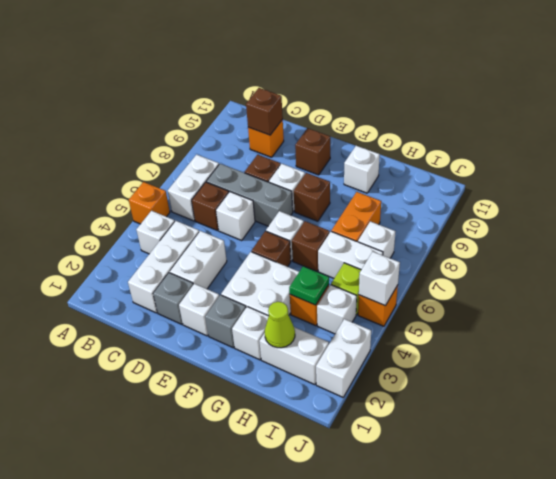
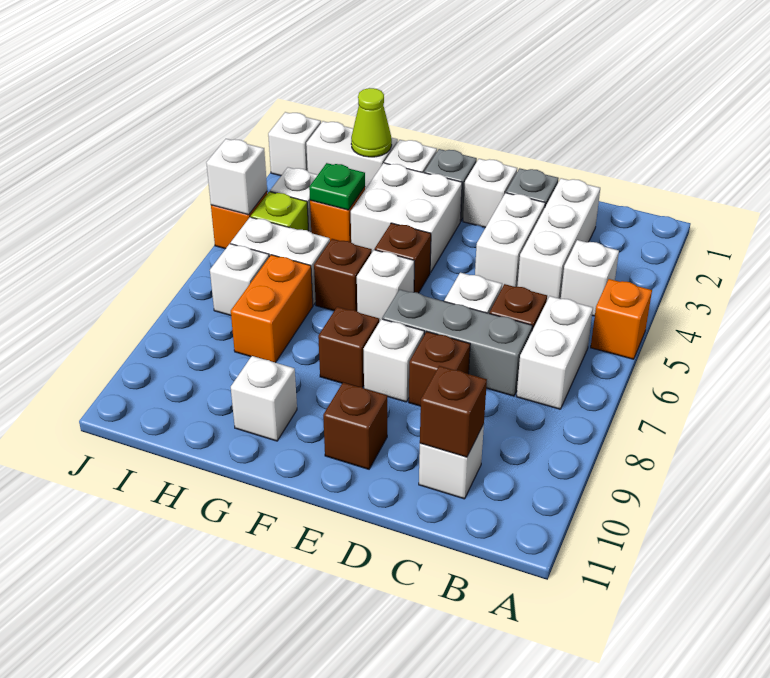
orange 1x1 brick [248,119,284,157] -> white 1x1 brick [419,424,484,499]
white 1x2 brick [316,319,371,397] -> white 1x1 brick [268,112,321,176]

